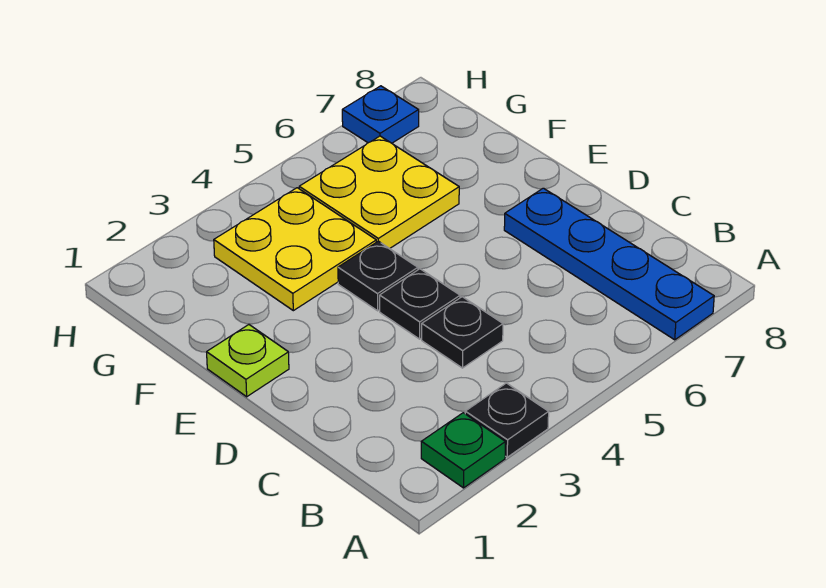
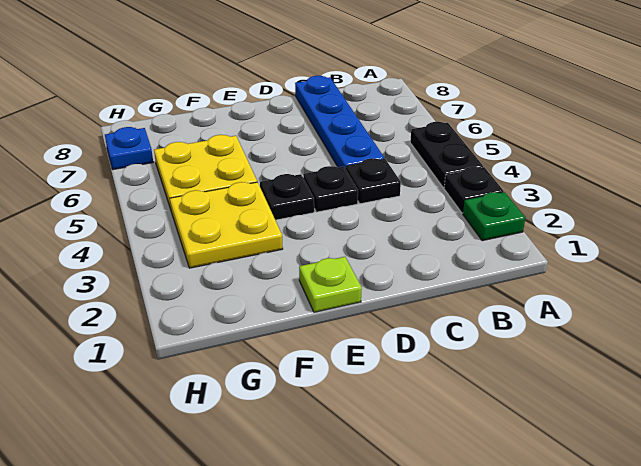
none -> black 1x2 plate [410,122,483,188]
blue 1x4 plate [504,188,714,340] -> blue 1x4 plate turned to [295,76,385,169]

